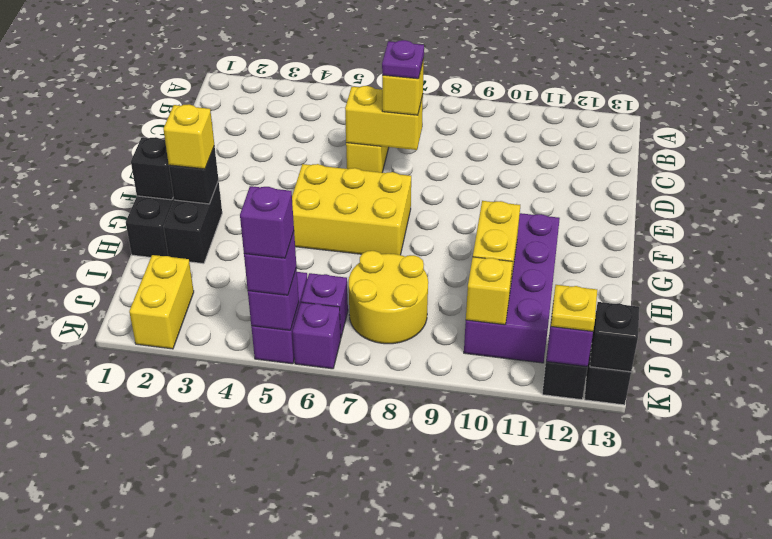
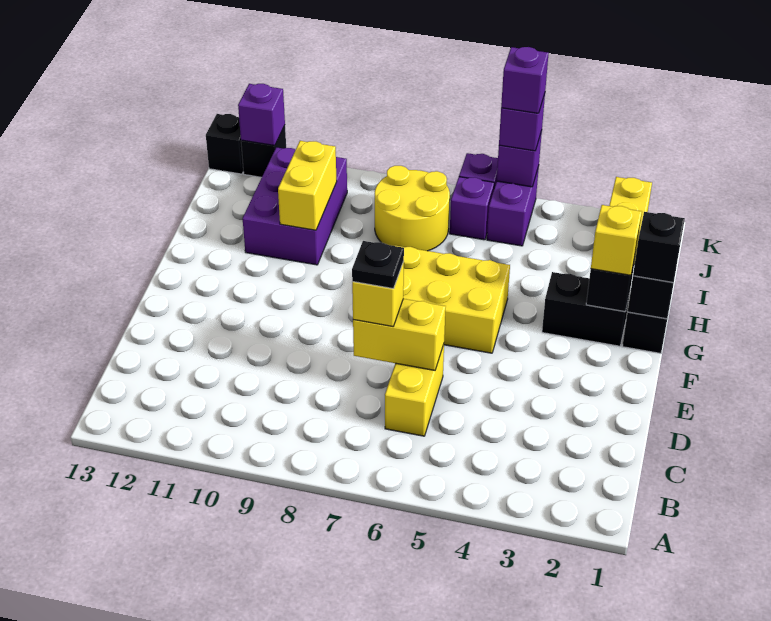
purple 1x1 plate [382,40,424,79] -> black 1x1 plate [352,241,404,289]
black 1x2 brick [164,181,222,264] -> black 1x2 brick turned to [542,272,630,346]
purple 2x4 brick [464,213,560,363] -> purple 2x3 brick [243,147,347,265]
yellow 1x1 brick [466,257,513,325] -> none
yellow 1x1 plate [551,285,597,331] -> none
black 1x1 brick [590,302,639,372] -> black 1x1 brick moved to [633,212,685,283]

